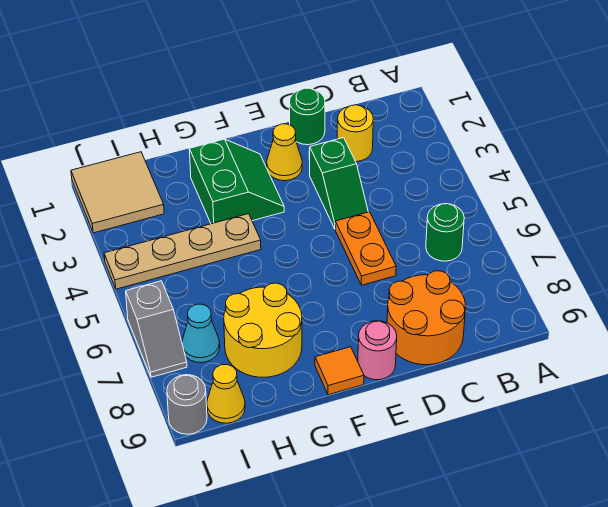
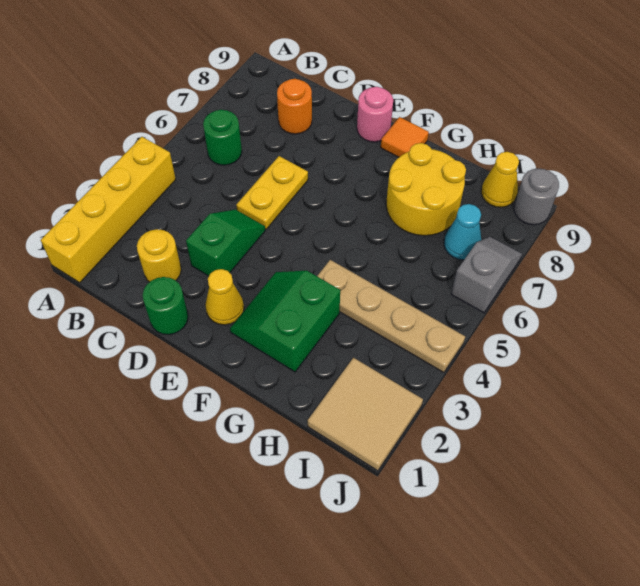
none -> yellow 1x4 brick [41,137,176,283]
orange 2x2 round brick [387,271,466,365] -> orange 1x1 round brick [277,79,312,134]
orange 1x2 plate [335,212,396,285] -> yellow 1x2 plate [236,156,308,229]

